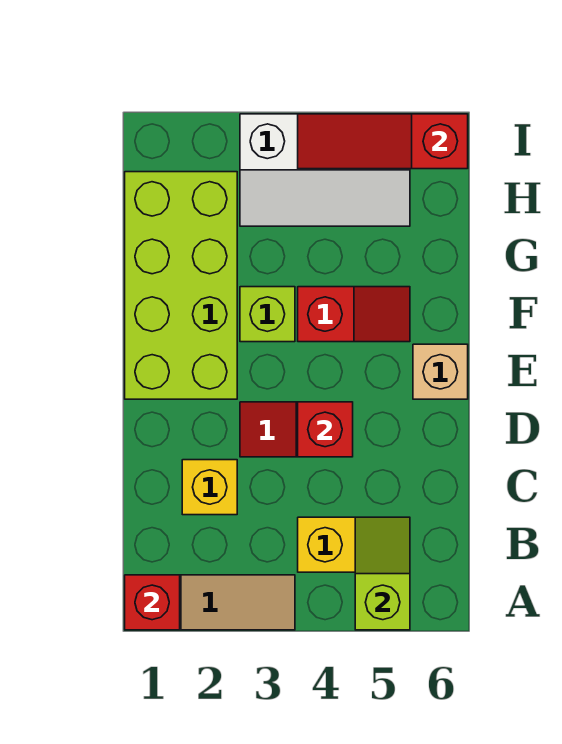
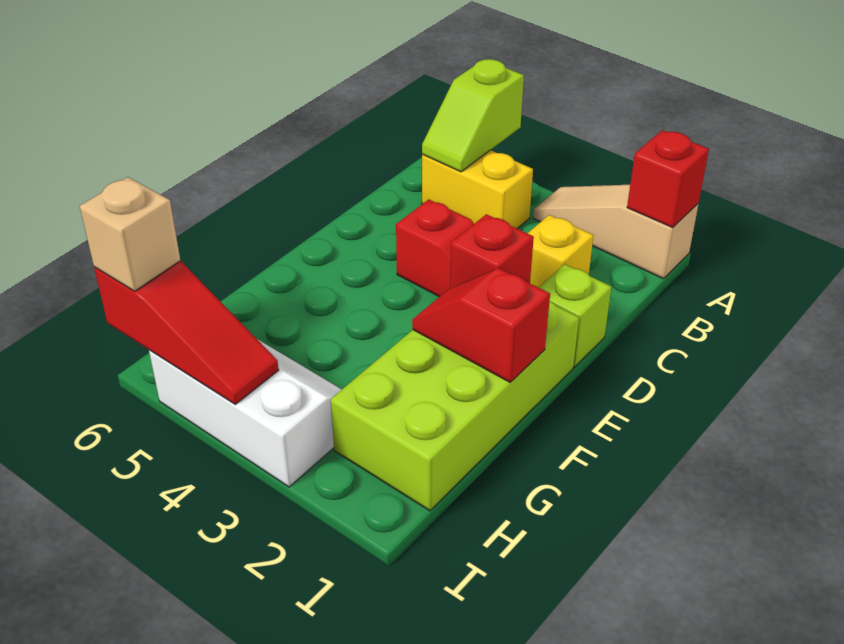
red 1x1 brick [298,402,353,457] -> red 1x1 brick moved to [450,214,534,288]
tan 1x1 brick [413,344,468,399] -> tan 1x1 brick moved to [80,177,180,291]
lime 1x1 brick [240,287,295,342] -> lime 1x1 brick moved to [539,264,611,367]
red 1x2 slope [298,287,410,342] -> red 1x2 slope moved to [412,268,550,382]

